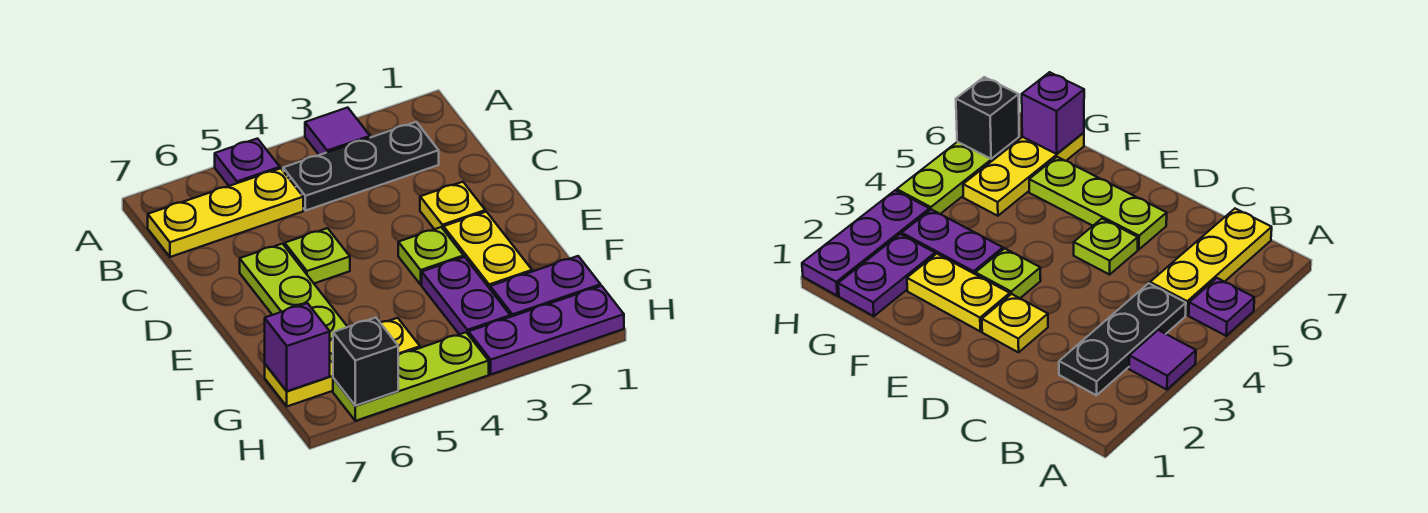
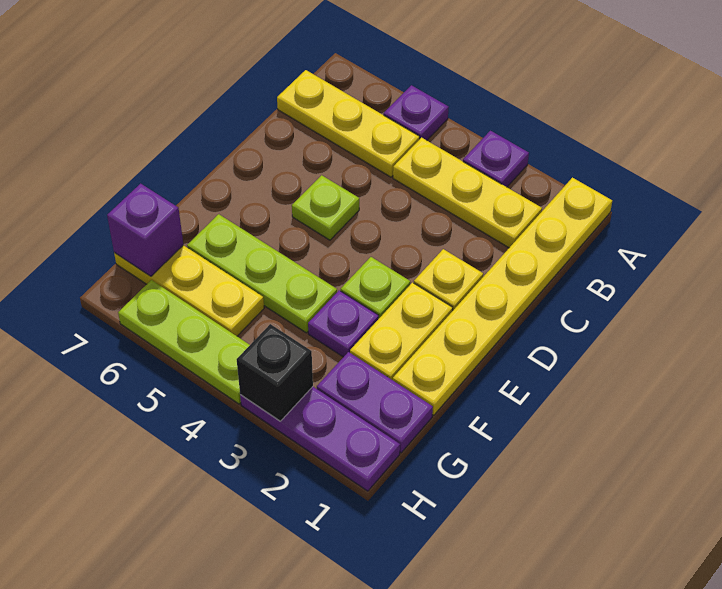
none -> yellow 1x6 plate [393,178,612,415]
purple 1x1 tile [305,108,370,155] -> purple 1x1 plate [463,131,529,187]
black 1x3 plate [283,122,439,211] -> yellow 1x3 plate [393,138,542,248]
lime 1x3 plate [240,244,347,340] -> lime 1x3 plate turned to [187,214,337,333]
purple 1x2 plate [422,257,510,334] -> purple 1x1 plate [308,290,379,357]
black 1x1 brick [333,318,398,406] -> black 1x1 brick moved to [237,324,313,421]

